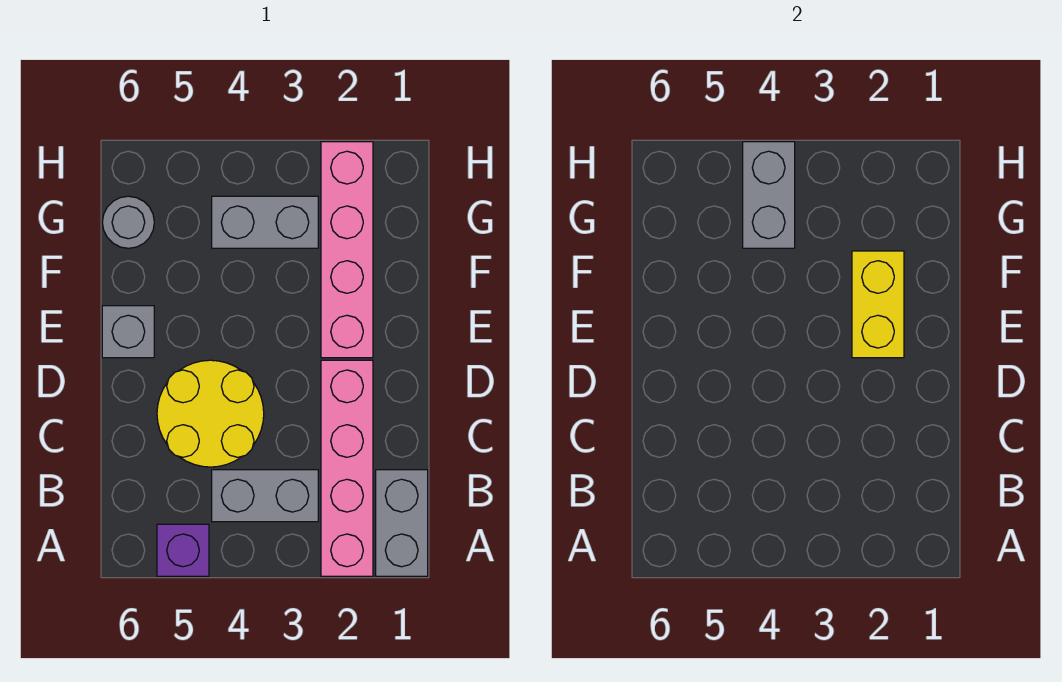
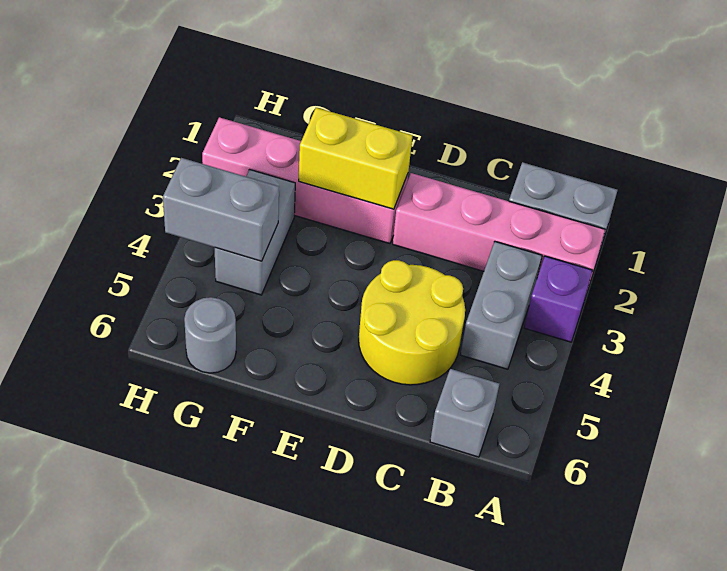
purple 1x1 brick [157,524,209,576] -> purple 1x1 brick moved to [524,256,592,342]
grey 1x1 brick [102,306,154,358] -> grey 1x1 brick moved to [430,369,499,457]

